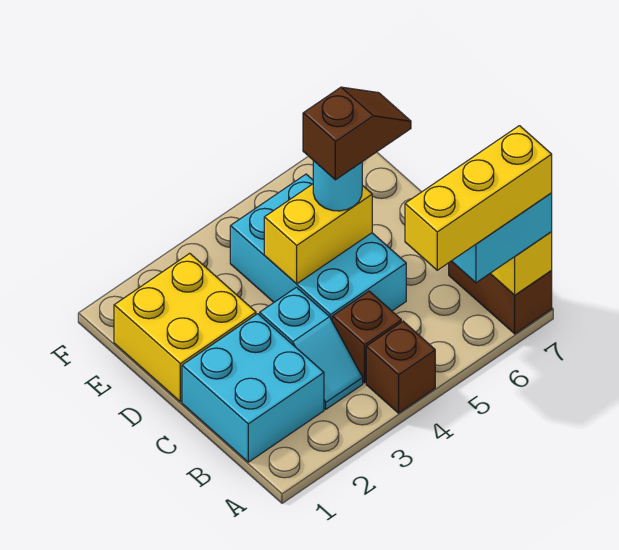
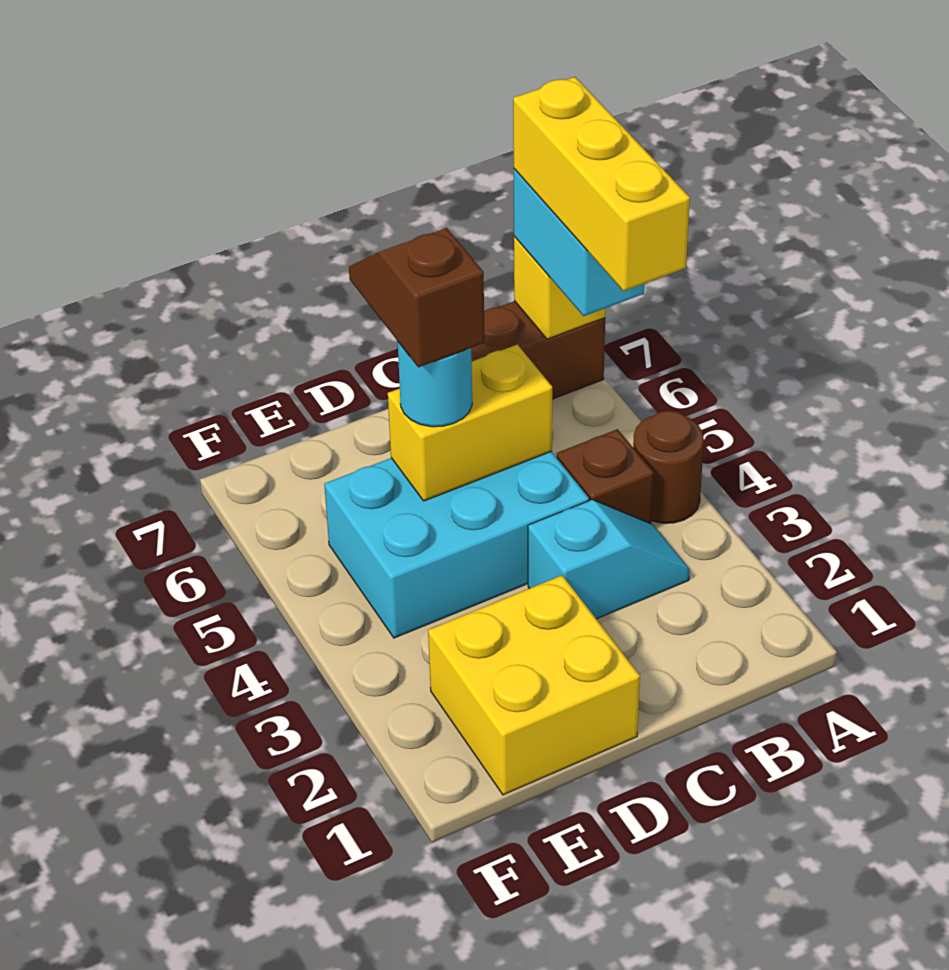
brown 1x1 brick [366,321,435,413] -> brown 1x1 round brick [633,411,704,523]
cyan 2x2 brick [182,314,324,462] -> none
yellow 1x2 brick [264,184,372,284] -> yellow 1x2 brick turned to [388,345,552,501]

